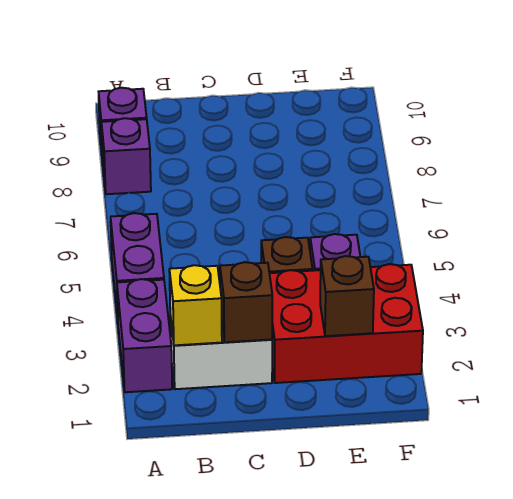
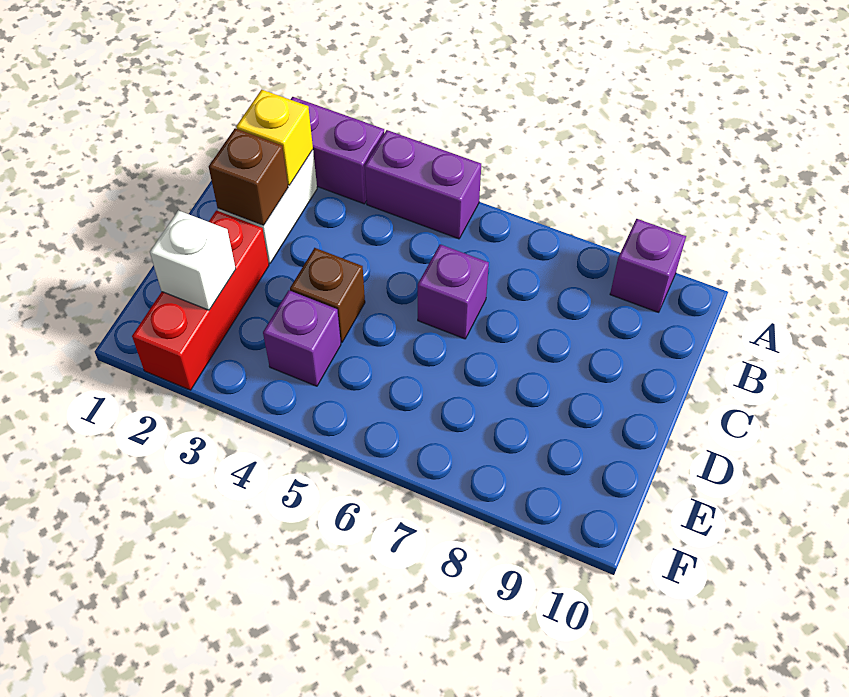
purple 1x1 brick [101,118,151,194] -> purple 1x1 brick moved to [418,244,489,339]
red 2x3 brick [270,264,423,383] -> red 1x3 brick [132,210,269,390]
brown 1x1 brick [320,256,374,336] -> white 1x1 brick [150,210,236,310]

